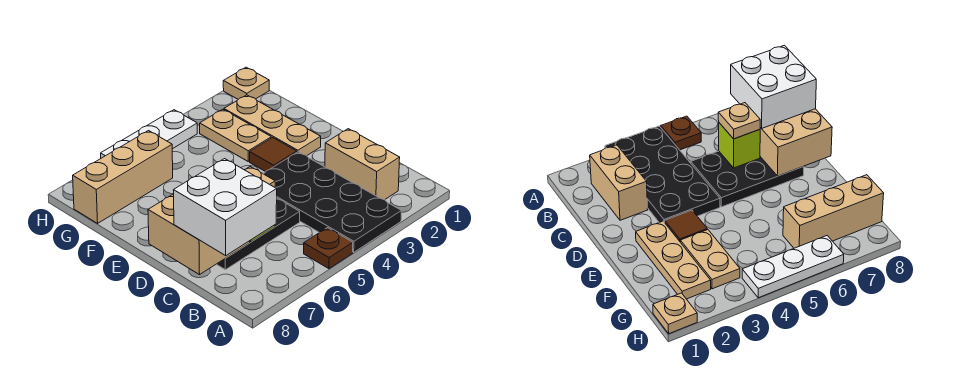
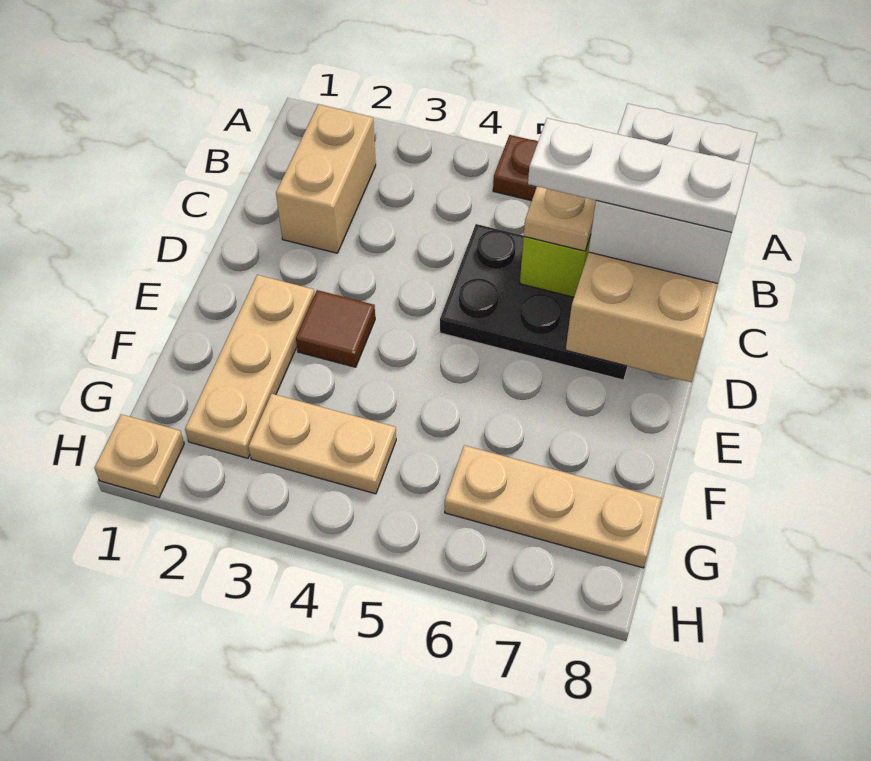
black 2x4 plate [263,152,401,252] -> none
tan 1x2 plate [200,109,271,161] -> tan 1x2 plate turned to [249,394,396,494]
tan 1x3 brick [73,131,173,223] -> tan 1x3 plate [445,445,662,568]
white 1x3 plate [101,110,197,158] -> white 1x3 plate moved to [528,118,749,232]

